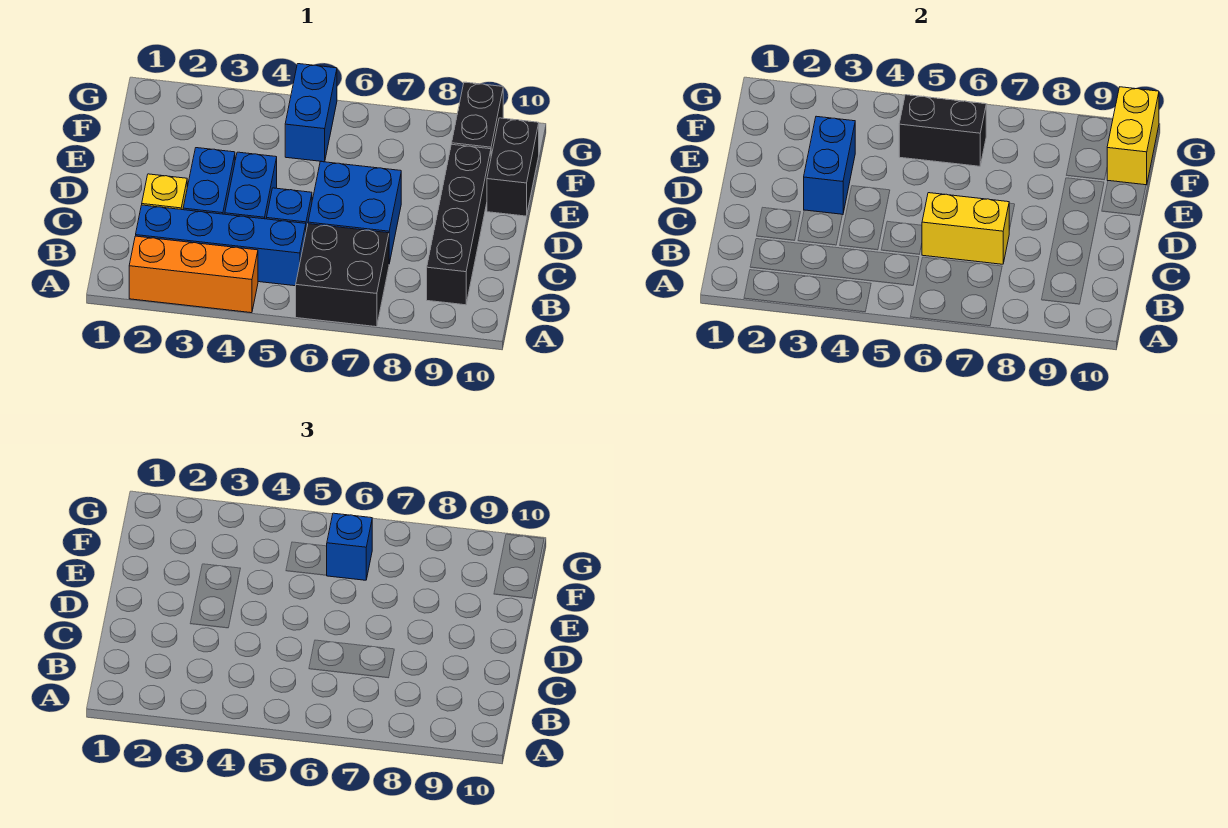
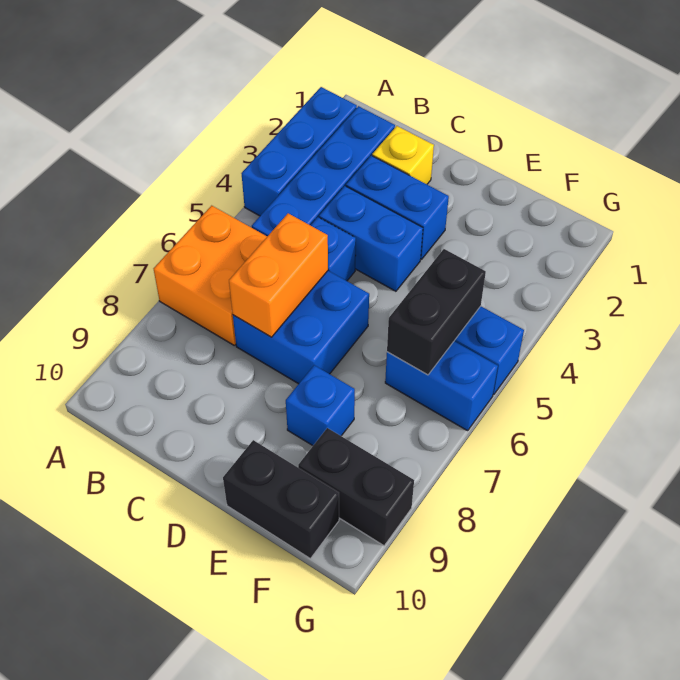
orange 1x3 brick [129,236,258,313] -> blue 1x3 brick [241,87,357,216]
black 2x2 brick [296,224,389,327] -> orange 2x2 brick [154,206,267,345]
black 1x4 brick [427,144,491,305] -> none
yellow 1x2 brick [922,193,1009,264] -> orange 1x2 brick [229,213,328,337]
blue 1x2 brick [804,116,855,215] -> blue 1x2 brick moved to [385,341,498,431]
blue 1x1 brick [326,513,372,580] -> blue 1x1 brick moved to [286,365,355,446]
yellow 1x2 brick [1107,87,1159,185] -> none

